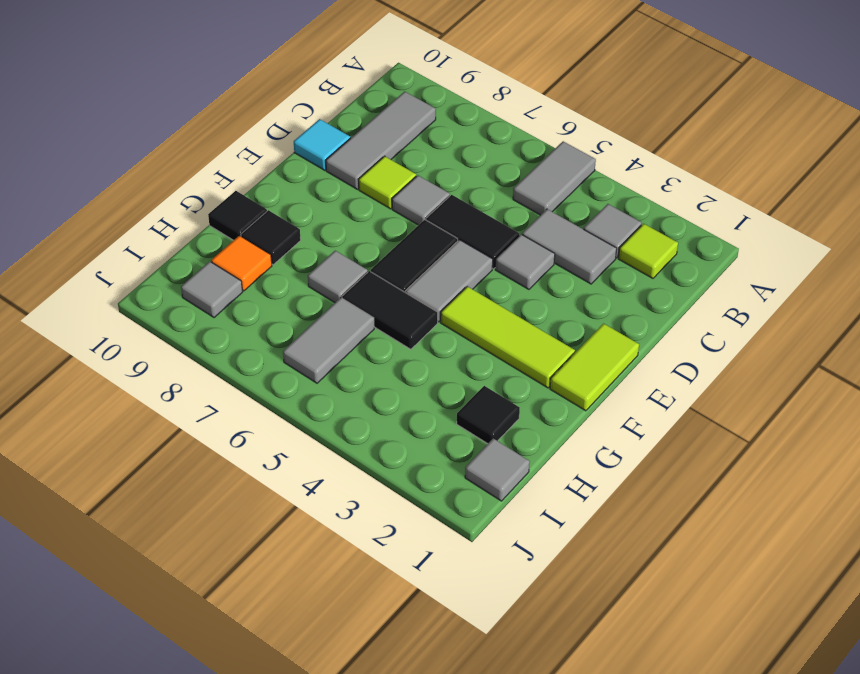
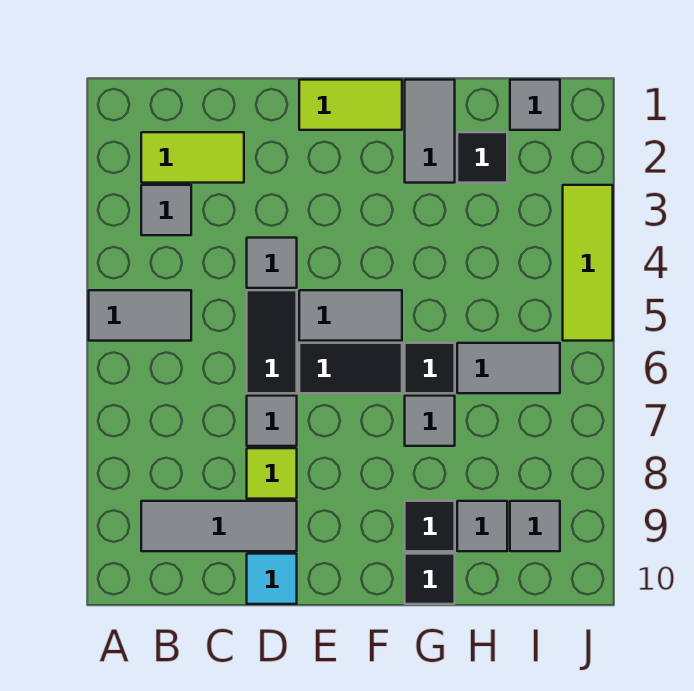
lime 1x1 tile [619,224,678,278] -> lime 1x2 tile [141,132,244,183]
grey 1x2 tile [522,209,617,284] -> grey 1x2 tile moved to [405,80,455,183]
lime 1x3 tile [441,286,575,388] -> lime 1x3 tile moved to [563,185,613,341]
black 1x2 tile [342,271,438,349] -> black 1x1 tile [405,343,455,393]
orange 1x1 tile [211,236,272,291] -> grey 1x1 tile [457,501,507,551]

